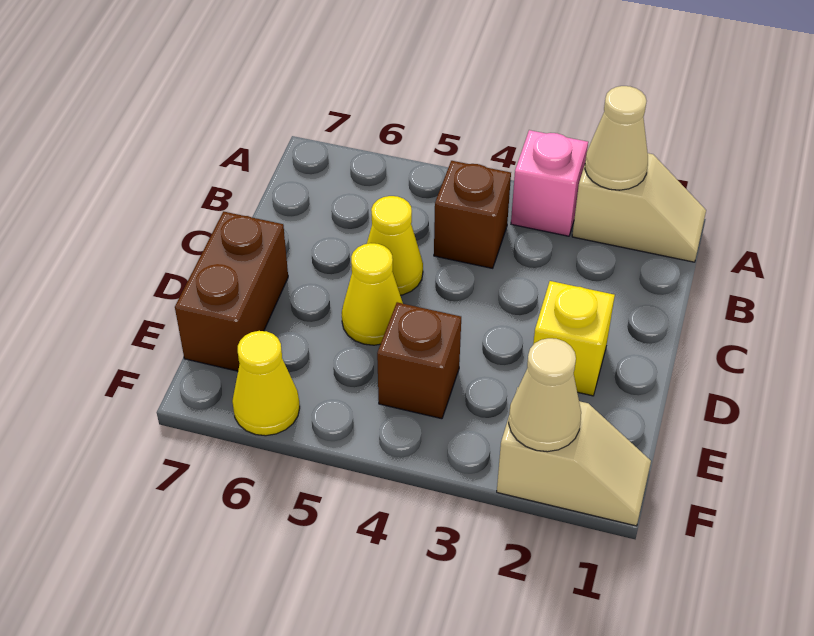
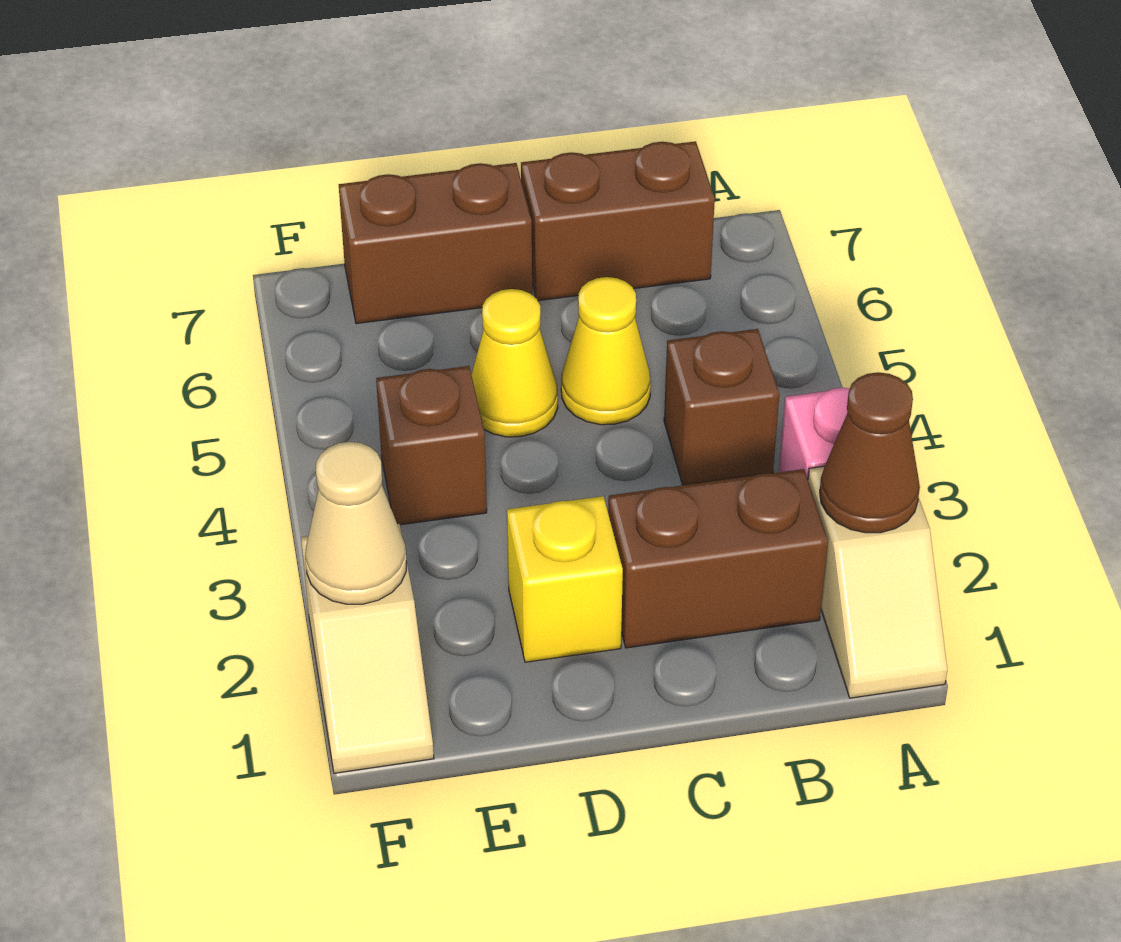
tan 1x1 cone [585,86,648,190] -> brown 1x1 cone [820,372,920,533]
none -> brown 1x2 brick [608,469,828,648]
none -> brown 1x2 brick [521,141,715,301]
yellow 1x1 cone [232,331,300,436] -> none

